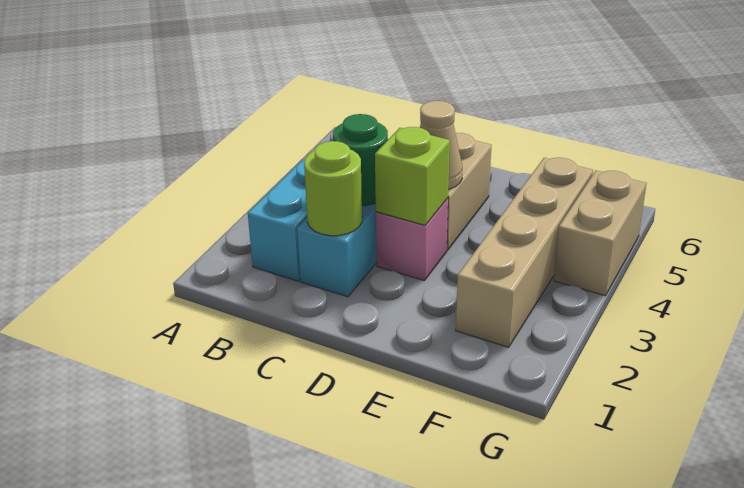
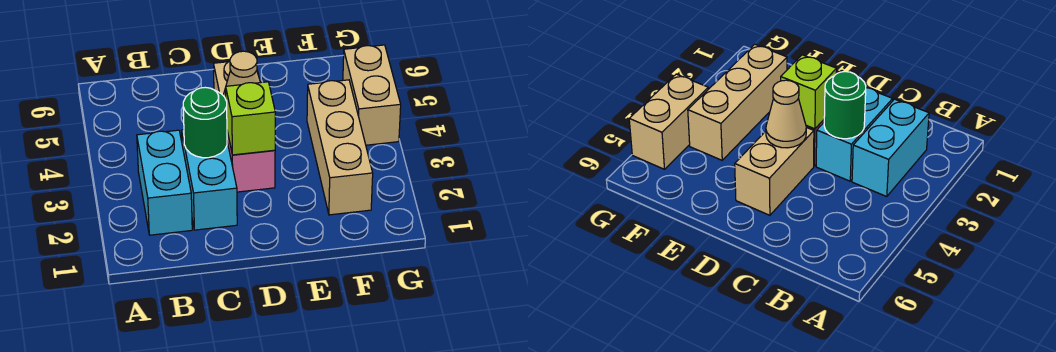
lime 1x1 round brick [304,141,362,236] -> none
tan 1x4 brick [456,158,593,347] -> tan 1x3 brick [307,80,373,215]

